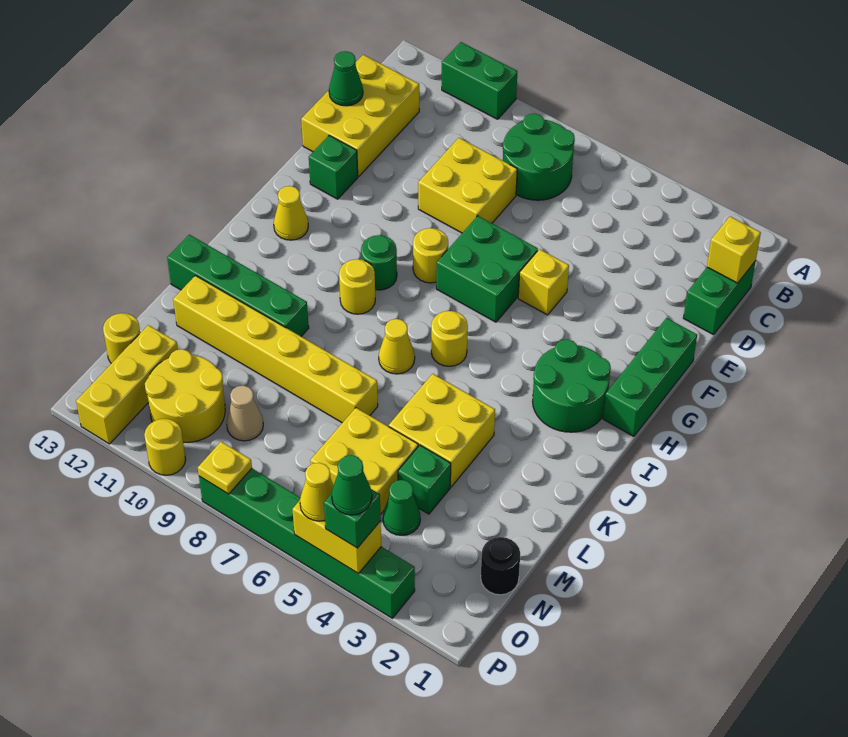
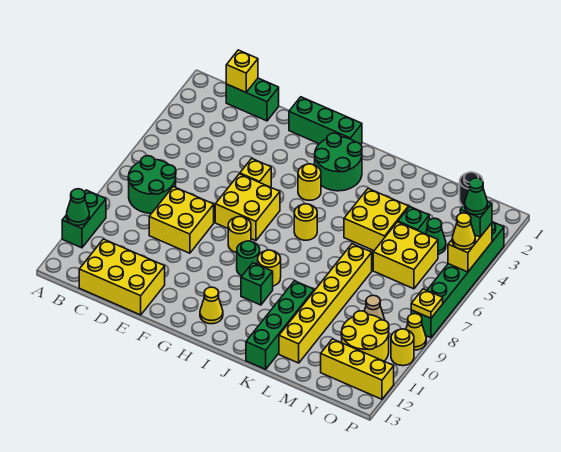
green 1x1 cone [329,51,363,106] -> green 1x1 cone moved to [67,189,89,225]
green 2x2 brick [436,216,538,322] -> yellow 2x2 brick [215,174,280,241]
green 1x1 brick [309,135,358,199] -> green 1x1 brick moved to [241,263,273,305]
yellow 1x1 cone [379,319,415,374] -> yellow 1x1 cone moved to [406,314,426,350]
yellow 1x1 round brick [103,313,140,363] -> yellow 1x1 round brick moved to [298,164,321,200]

